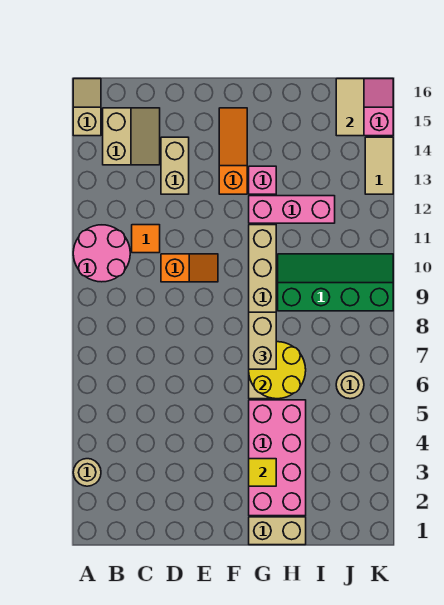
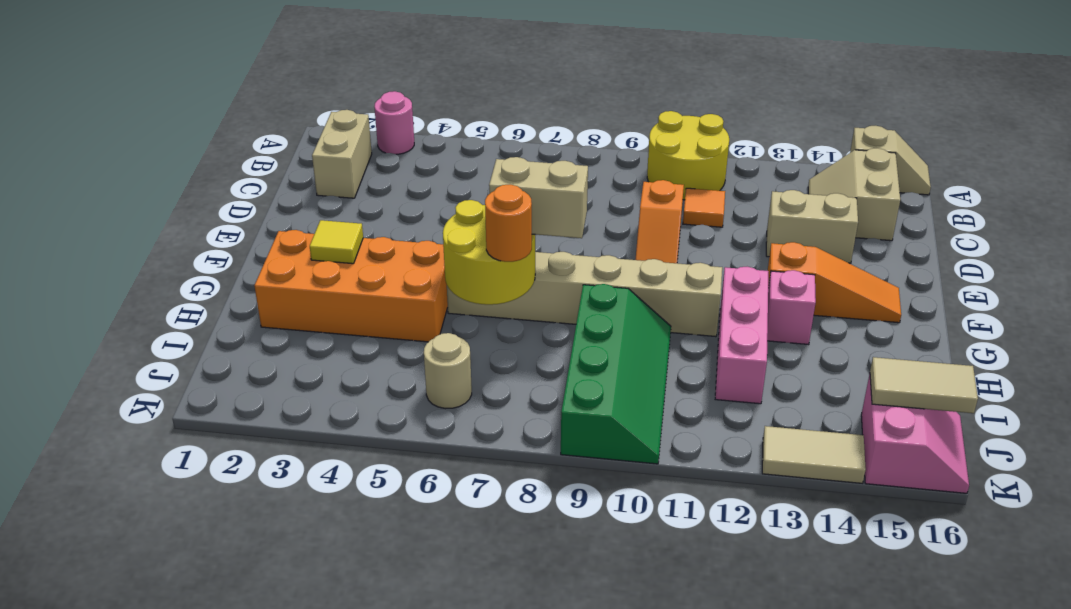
tan 1x1 round brick [73,459,101,486] -> pink 1x1 round brick [374,91,414,154]
pink 2x2 round brick [73,225,130,282] -> yellow 2x2 round brick [647,111,729,200]
tan 2x2 slope [103,108,160,165] -> tan 2x2 slope turned to [808,148,900,241]
tan 1x2 brick [249,517,306,545] -> tan 1x2 brick moved to [312,110,372,198]
pink 2x4 brick [249,400,306,516] -> orange 2x4 brick [254,230,448,342]
none -> orange 1x1 round brick [485,185,532,262]

